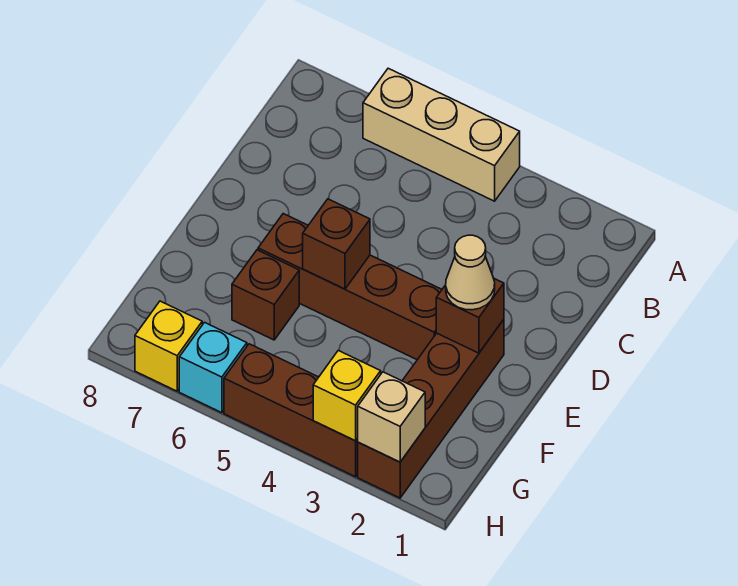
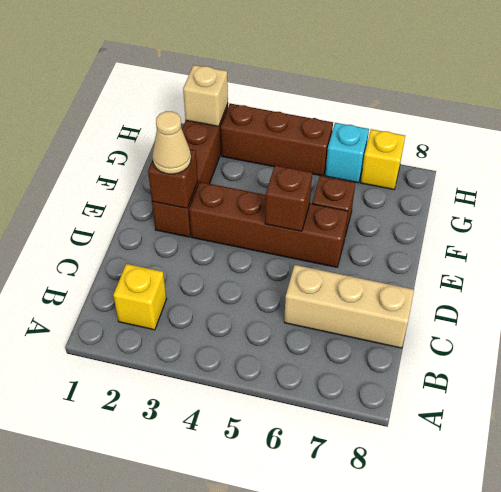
tan 1x3 brick [363,68,520,201] -> tan 1x3 brick moved to [284,265,414,348]
yellow 1x1 brick [313,351,381,441] -> yellow 1x1 brick moved to [113,264,166,330]

